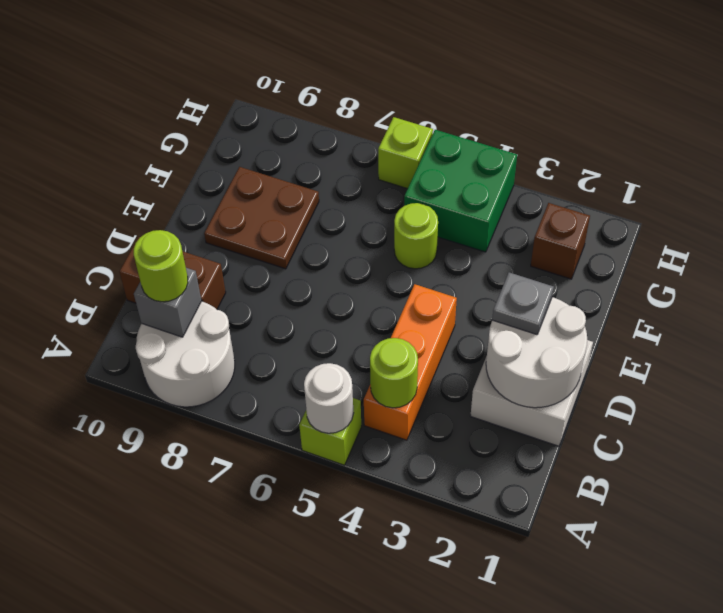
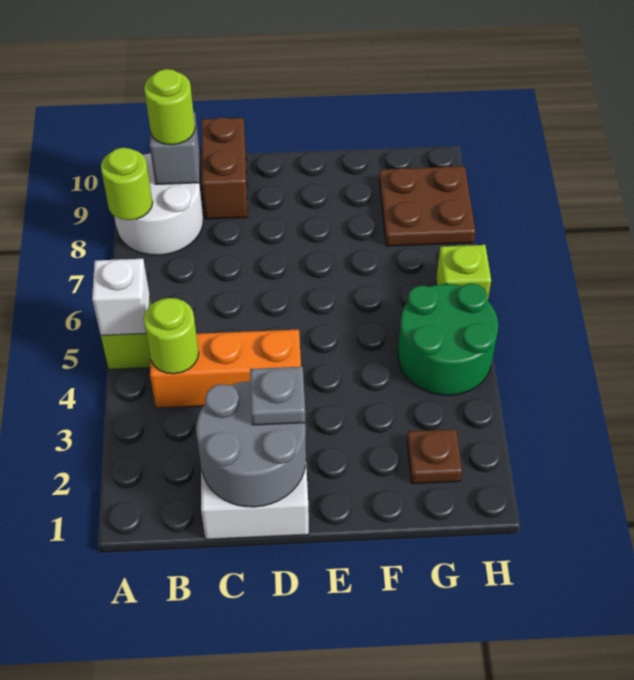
white 1x1 round brick [304,363,353,433] -> white 1x1 brick [92,259,150,335]
white 2x2 round brick [486,297,587,408] -> grey 2x2 round brick [196,381,306,507]
brown 2x2 plate [204,167,319,269] -> brown 2x2 plate moved to [379,166,475,246]
lime 1x1 round brick [394,203,438,269] -> lime 1x1 round brick moved to [101,148,153,220]
brown 1x1 brick [531,203,590,279] -> brown 1x1 plate [407,429,462,484]
green 2x2 brick [404,130,517,252] -> green 2x2 round brick [398,283,498,395]

